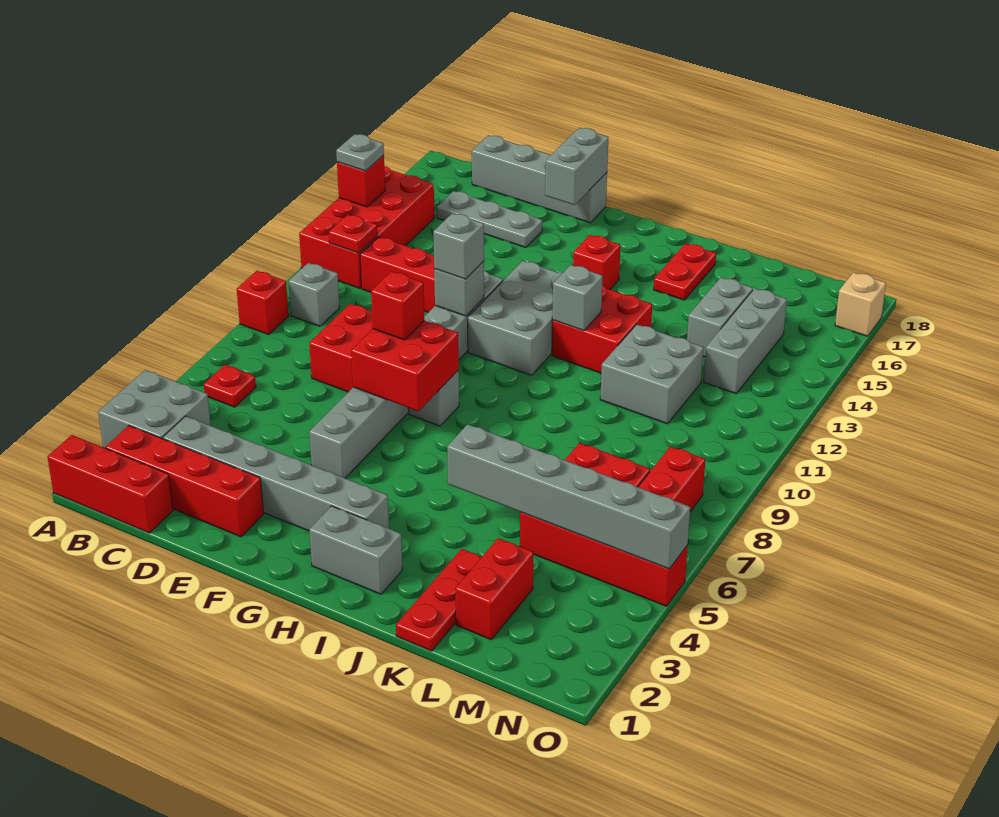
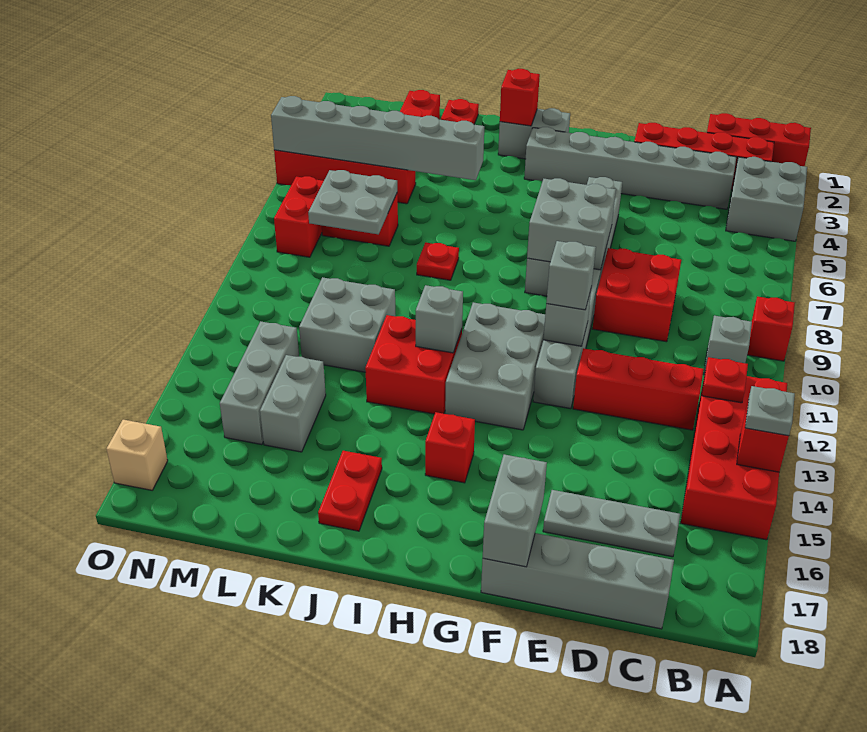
red 1x1 plate [204,365,256,407] -> red 1x1 plate moved to [417,242,459,280]
red 2x2 brick [351,321,459,411] -> grey 2x2 brick [527,178,616,270]
red 1x1 brick [371,271,424,340] -> red 1x1 brick moved to [500,69,540,126]
none -> grey 2x2 plate [308,170,397,234]

